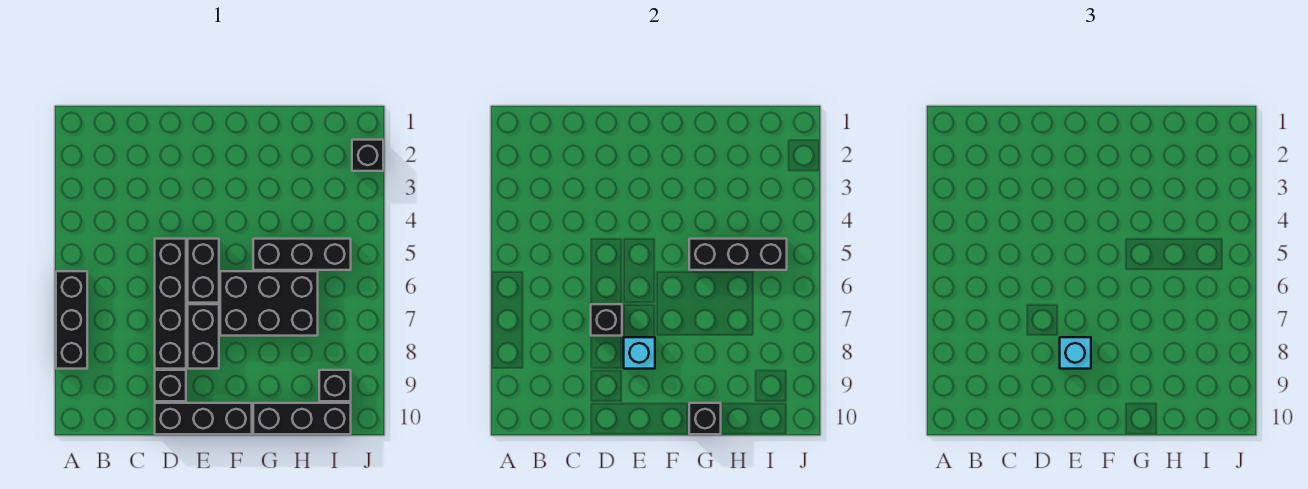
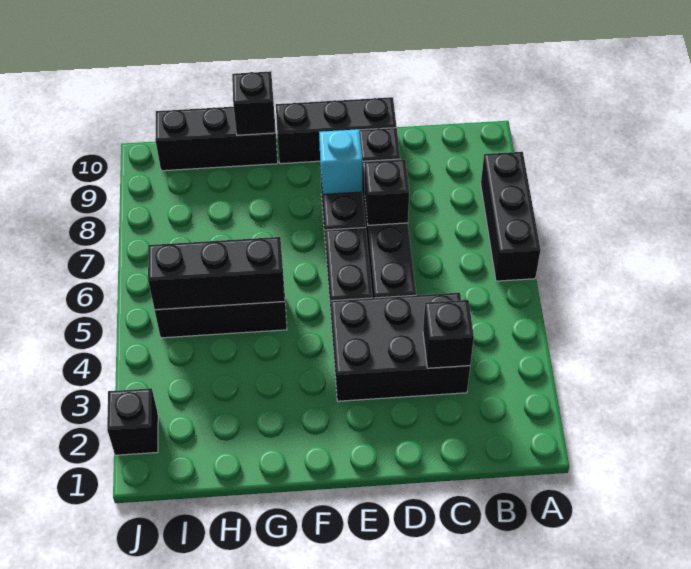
cyan 1x1 brick [1060,337,1091,369] -> none
black 2x3 brick [220,271,318,336] -> black 2x3 brick moved to [331,293,470,401]
black 1x1 brick [319,370,351,401] -> black 1x1 brick moved to [423,300,474,368]

